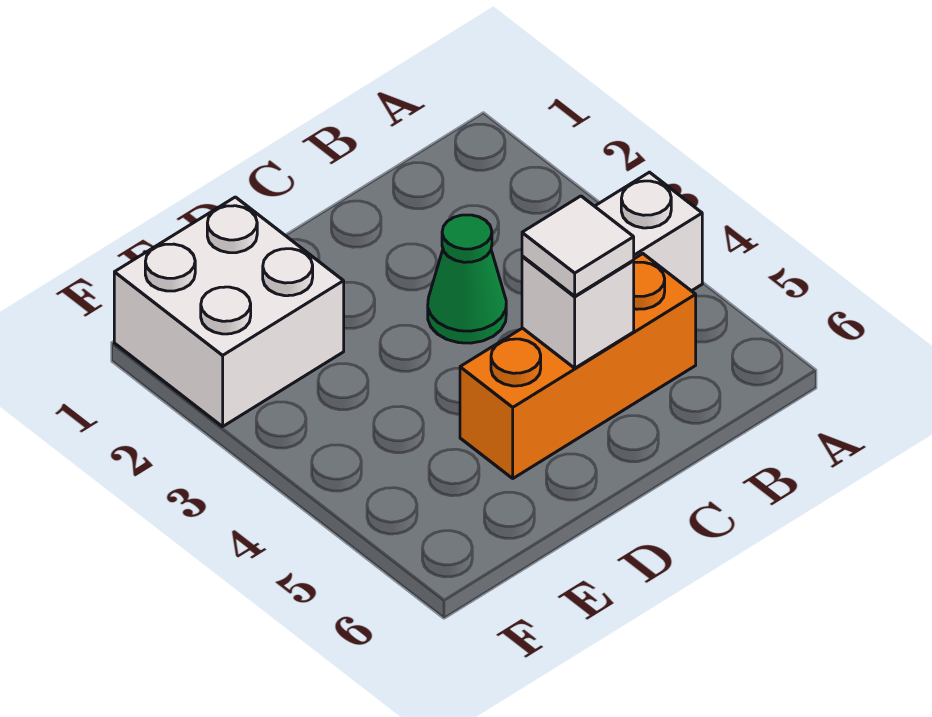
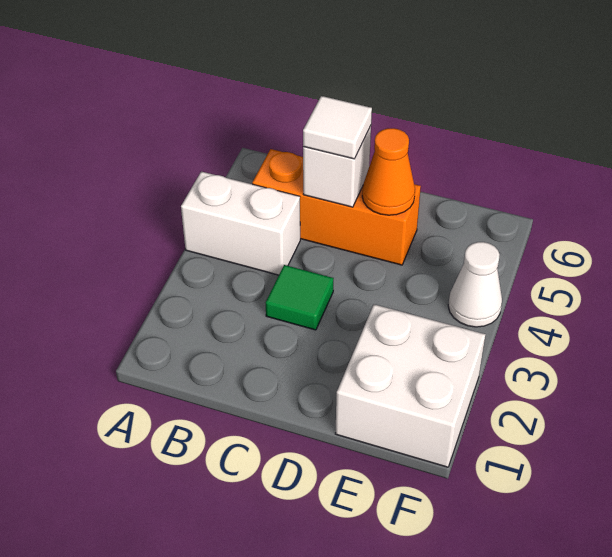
green 1x1 cone [428,215,506,343] -> green 1x1 tile [266,265,334,330]
none -> orange 1x1 cone [362,128,415,215]
none -> white 1x1 cone [448,242,502,327]

